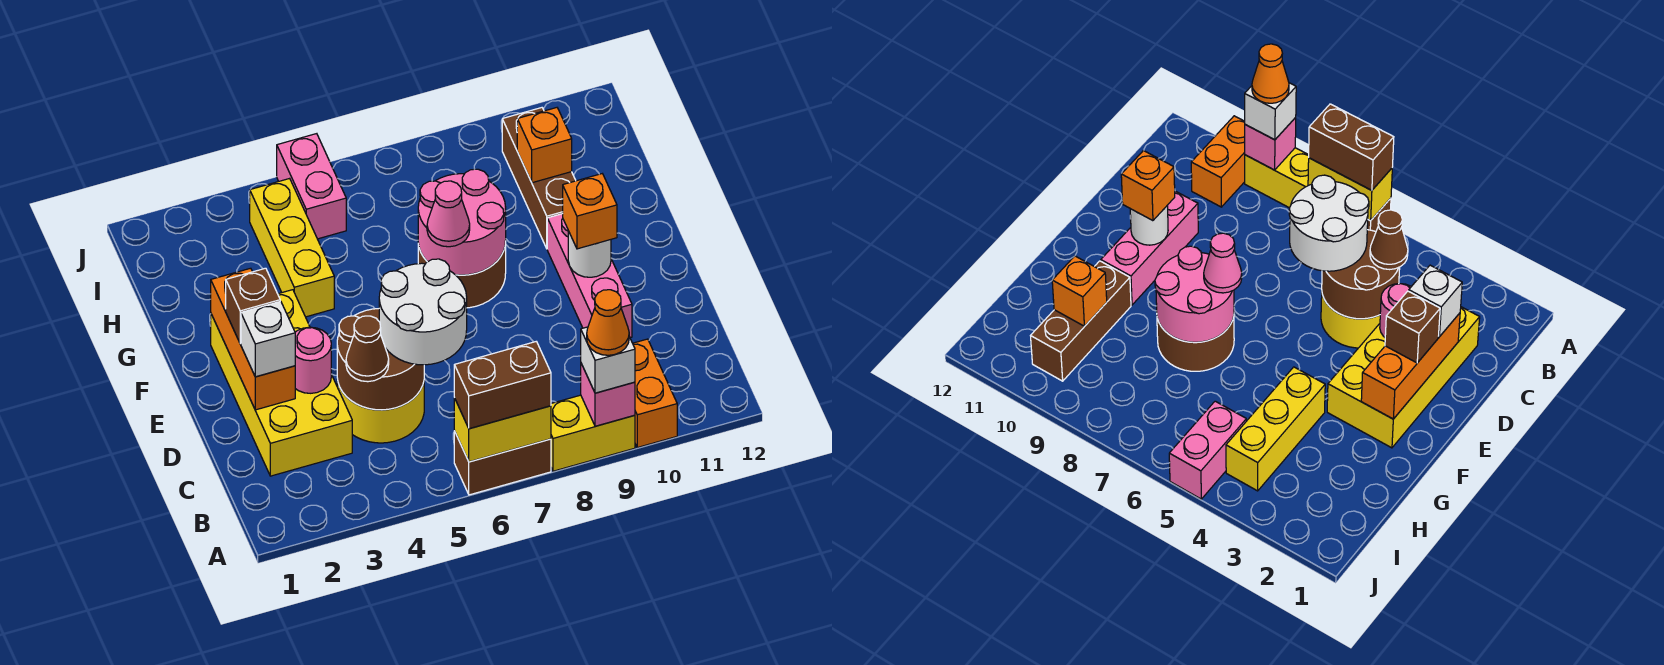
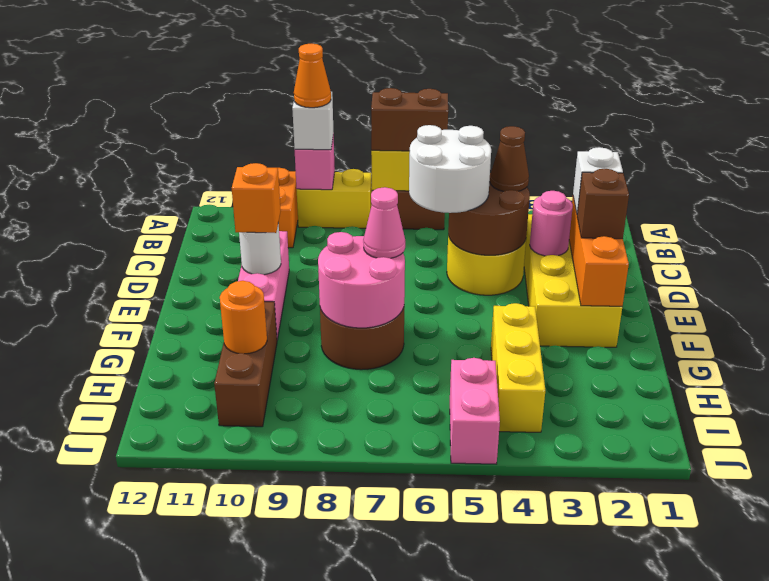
orange 1x1 brick [517,108,572,183] -> orange 1x1 round brick [220,281,267,354]

